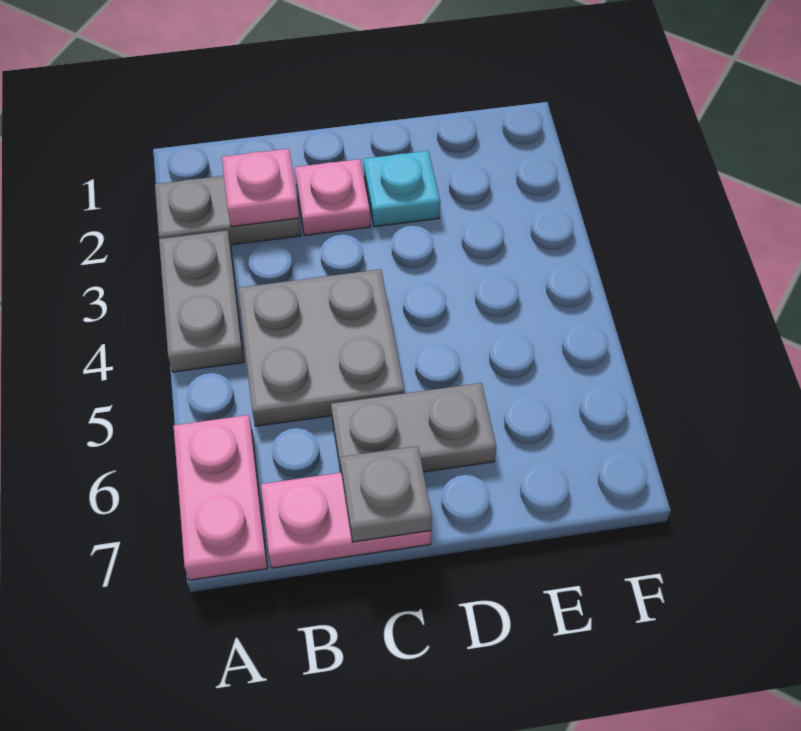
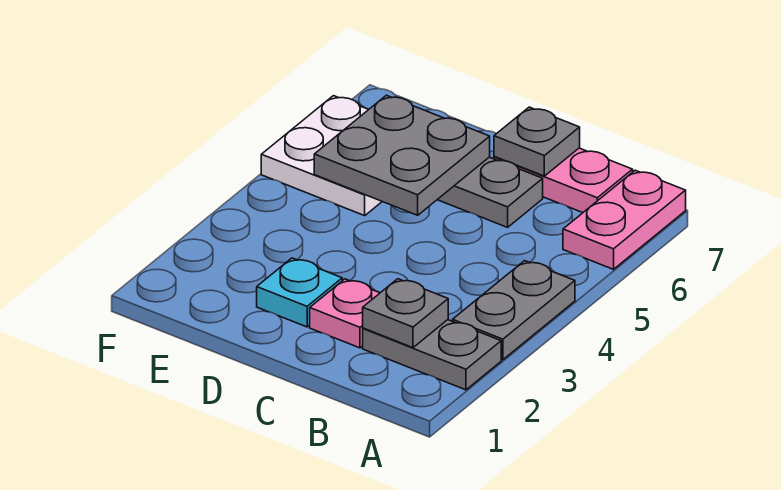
pink 1x1 plate [222,149,299,227] -> grey 1x1 plate [363,279,448,348]
grey 2x2 plate [238,269,404,426] -> grey 2x2 plate moved to [314,95,490,215]
none -> white 2x2 plate [261,96,382,216]

